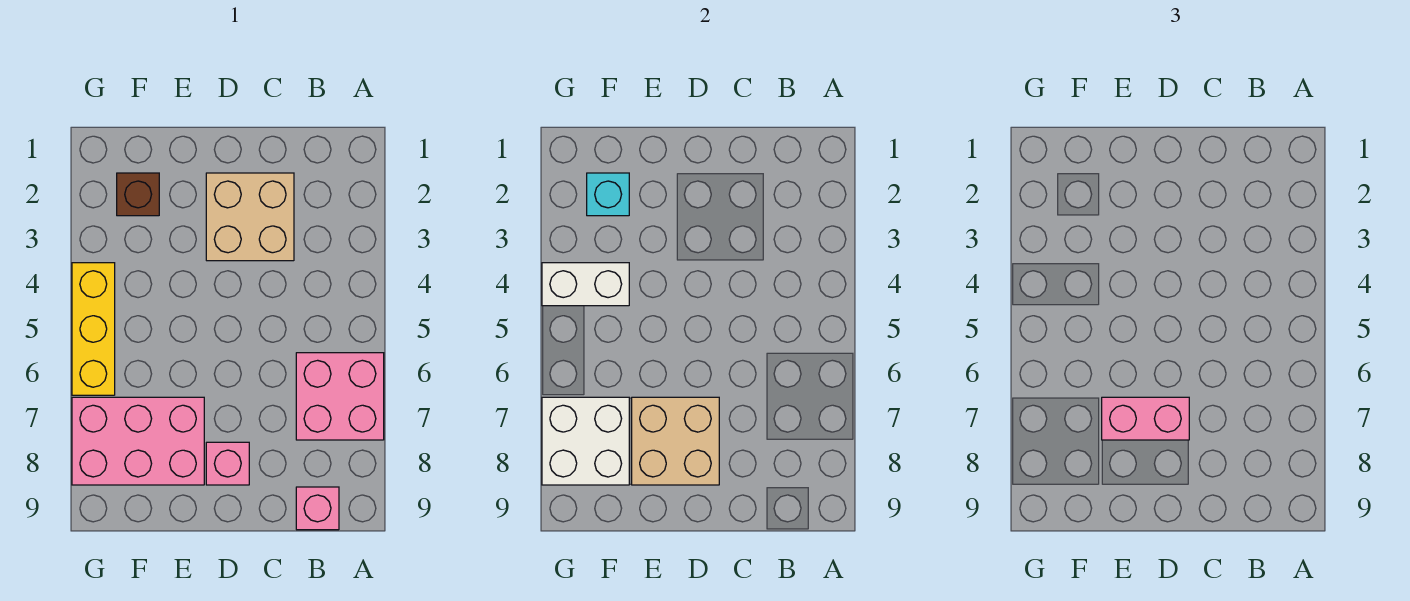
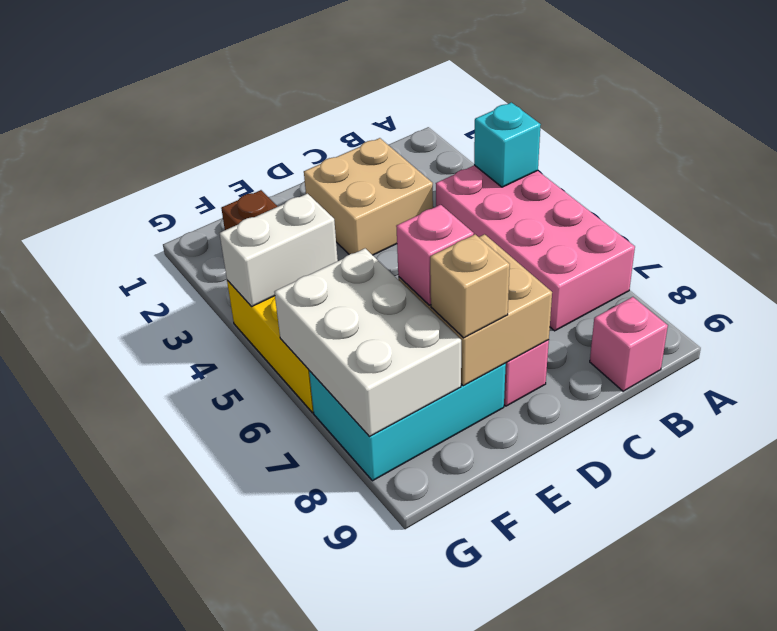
pink 2x2 brick [296,353,384,440] -> pink 2x4 brick [436,165,635,331]
pink 1x2 brick [1102,397,1189,440] -> pink 1x1 brick [396,205,474,305]
pink 2x3 brick [72,397,204,485] -> cyan 2x3 brick [309,364,506,481]
none -> tan 1x1 brick [430,234,510,338]
cyan 1x1 brick [587,173,629,216] -> cyan 1x1 brick moved to [474,102,541,187]
white 2x2 brick [542,397,629,485] -> white 2x3 brick [274,248,461,437]

